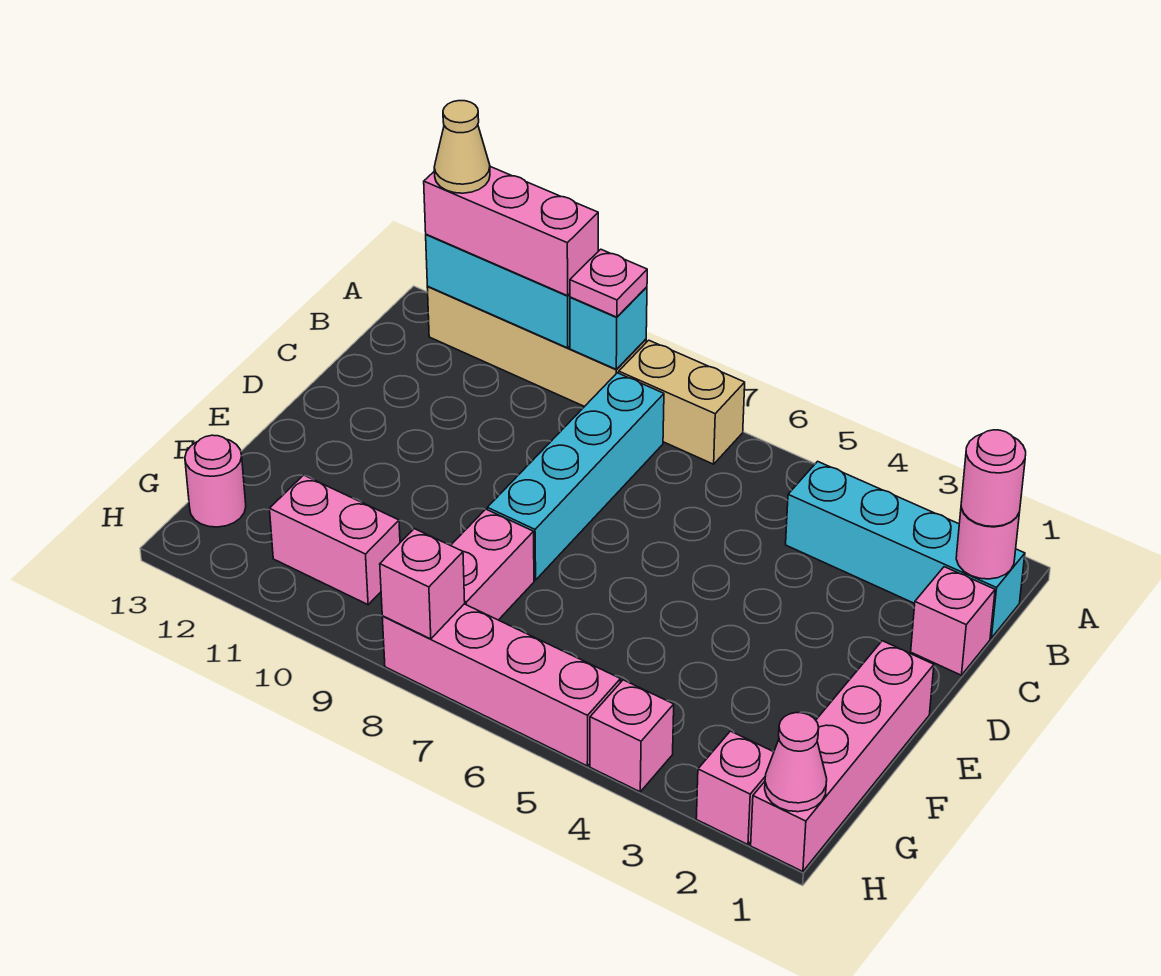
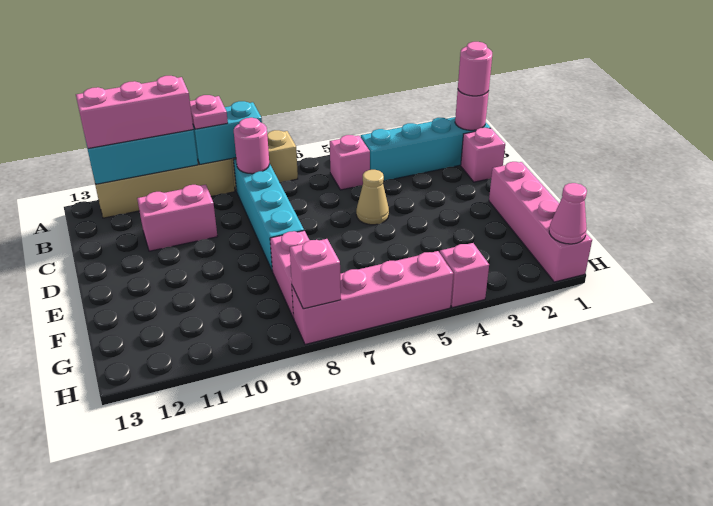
cyan 1x1 brick [570,287,647,369] -> cyan 1x2 brick [193,101,262,164]
tan 1x1 cone [434,101,490,193] -> tan 1x1 cone moved to [356,170,389,225]
pink 1x2 brick [270,475,400,605] -> pink 1x2 brick moved to [137,185,217,251]
pink 1x1 round brick [185,435,246,527] -> pink 1x1 round brick moved to [234,118,269,174]
pink 1x1 brick [696,731,774,845] -> pink 1x1 brick moved to [330,135,370,190]

